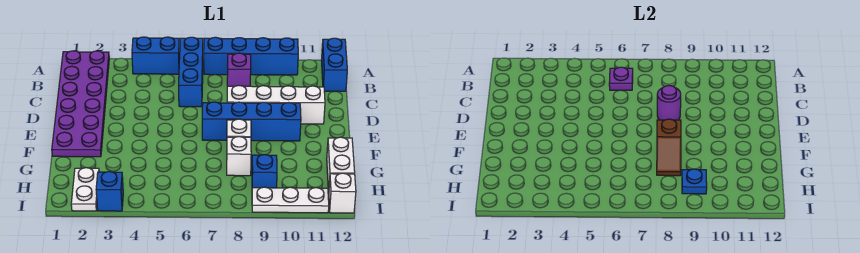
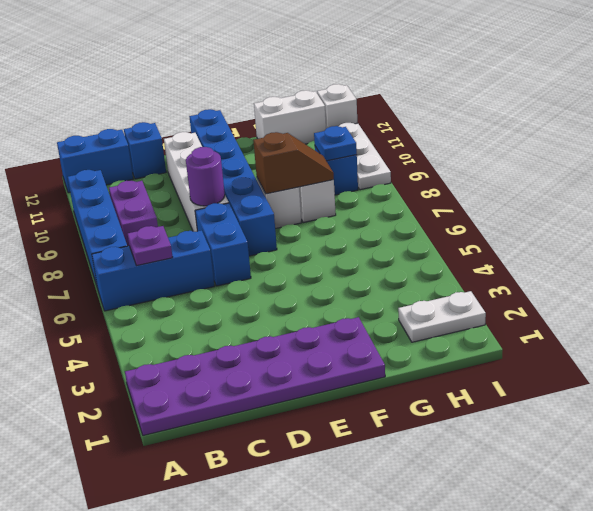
blue 1x2 brick [132,37,180,74] -> blue 1x2 brick moved to [195,203,251,286]
purple 1x1 brick [227,53,251,86] -> purple 1x2 brick [109,181,158,246]
blue 1x4 brick [202,102,301,141] -> blue 1x6 brick [189,109,277,256]
blue 1x1 brick [96,172,123,211] -> blue 1x1 brick moved to [124,122,166,179]

